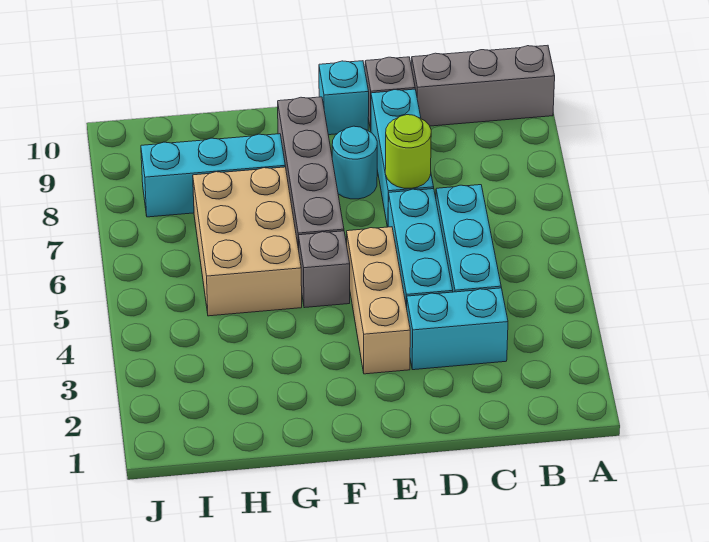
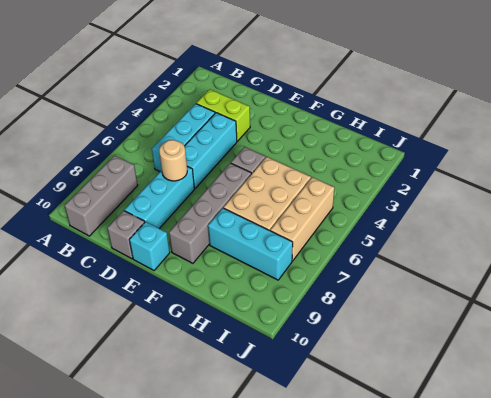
grey 1x3 brick [412,45,555,126] -> grey 1x3 brick turned to [64,156,138,236]
cyan 1x2 brick [407,288,508,370] -> lime 1x2 brick [196,89,250,141]
lime 1x1 round brick [385,115,431,188] -> tan 1x1 round brick [159,140,187,181]
tan 1x3 brick [347,227,410,374] -> tan 1x3 brick moved to [270,177,334,261]
cyan 1x1 round brick [332,126,377,199] -> none

